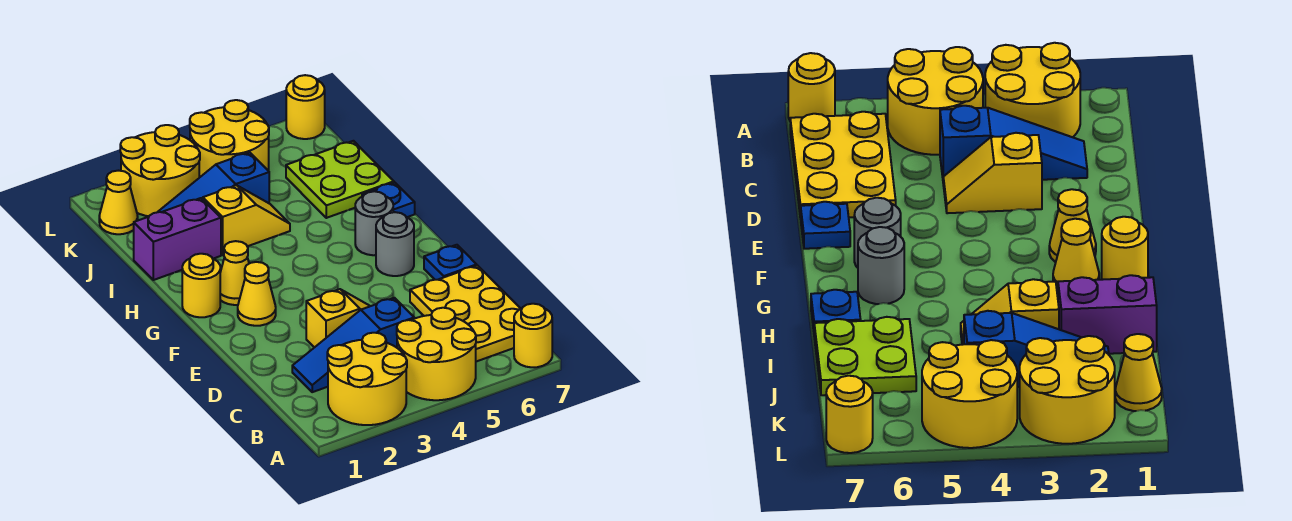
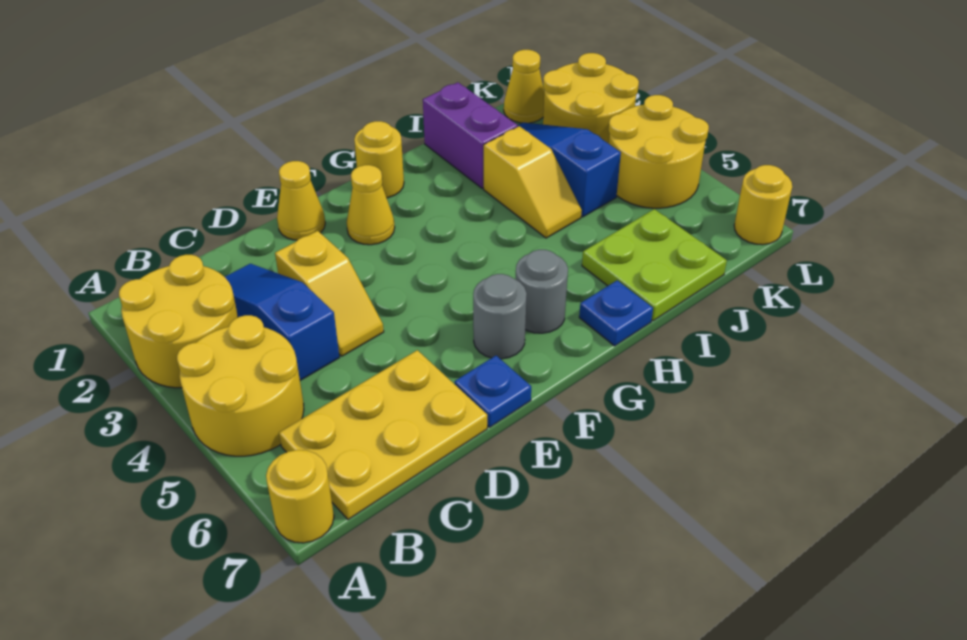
yellow 1x1 cone [220,241,249,305] -> yellow 1x1 cone moved to [277,161,325,240]

